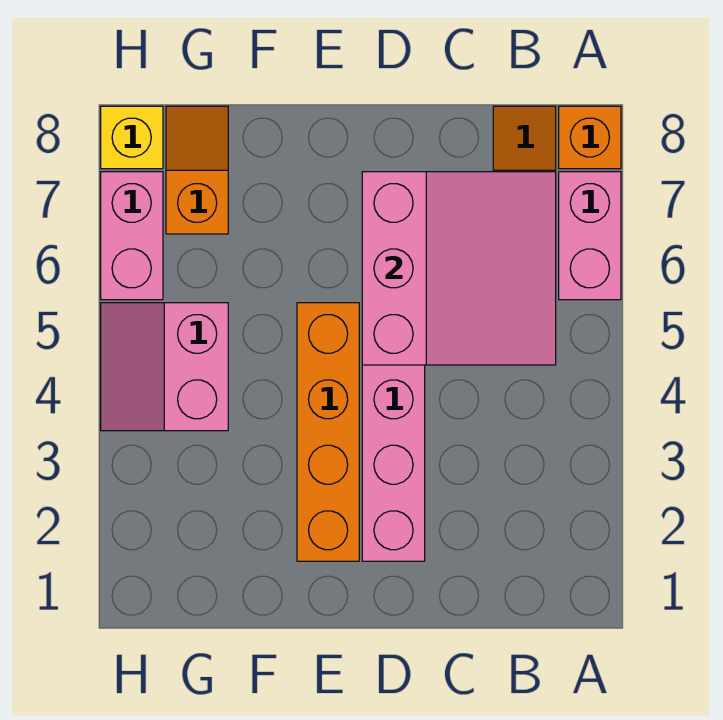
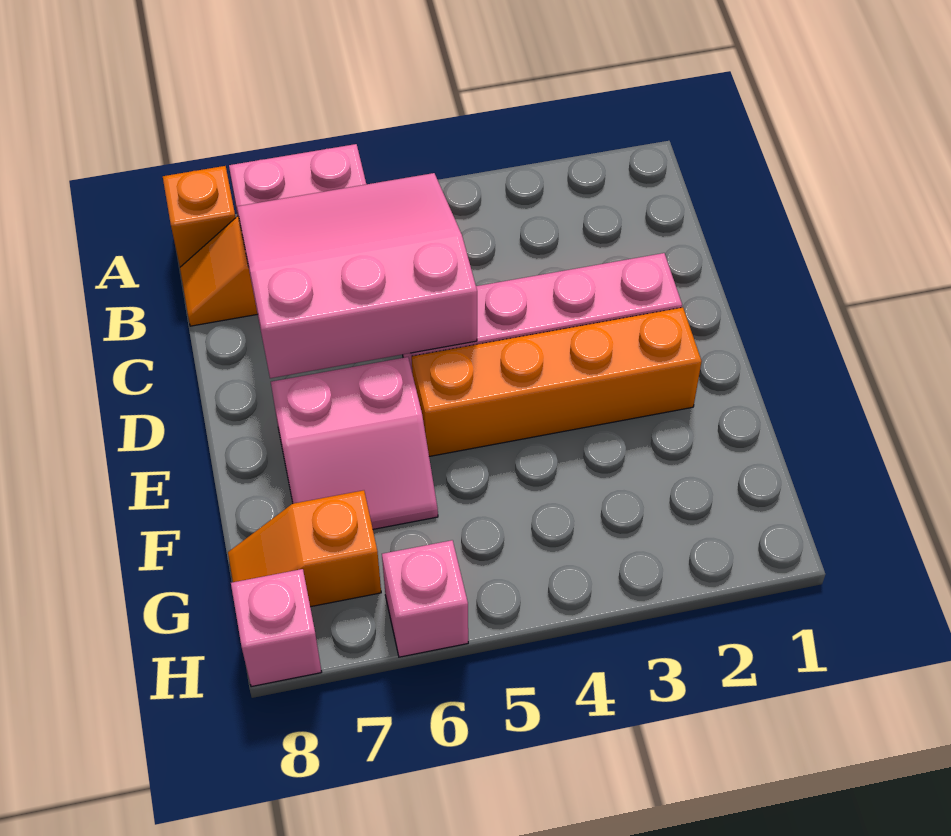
pink 2x2 slope [101,303,228,431] -> pink 2x2 slope moved to [271,357,438,529]
pink 1x2 brick [101,172,163,300] -> pink 1x1 brick [382,540,468,657]
yellow 1x1 brick [101,106,163,169] -> pink 1x1 brick [231,569,322,687]

